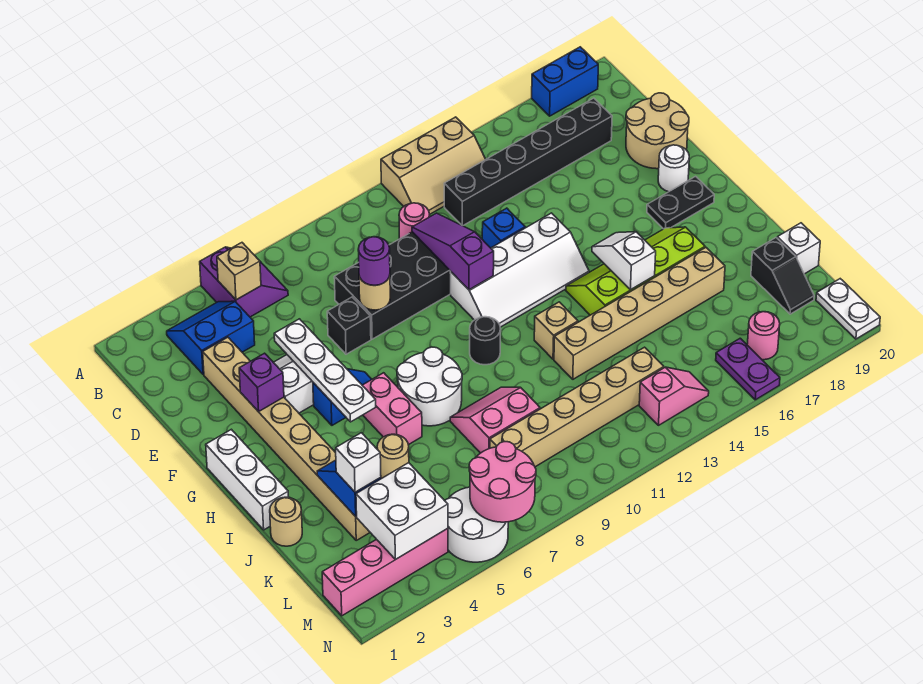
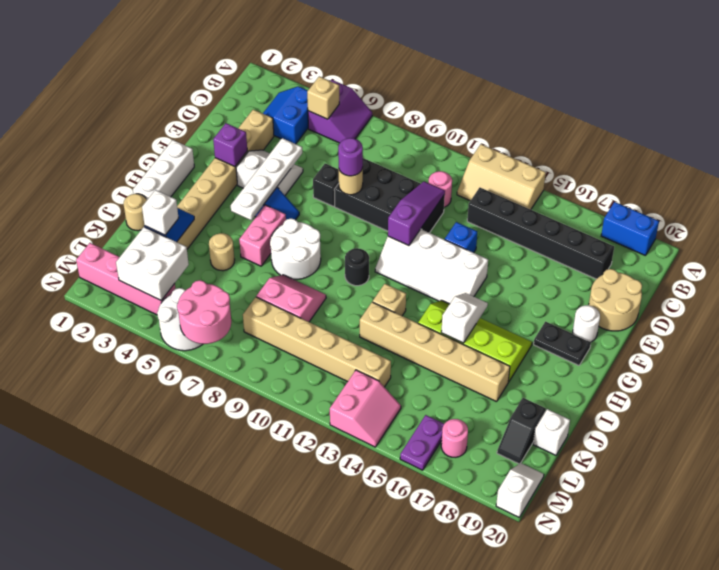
blue 2x2 slope [167,301,255,375] -> blue 2x2 slope turned to [263,86,308,144]
pink 1x2 slope [639,367,709,425] -> pink 2x2 slope [330,370,401,447]
white 1x2 plate [816,279,880,339] -> white 1x2 slope [496,463,544,517]

